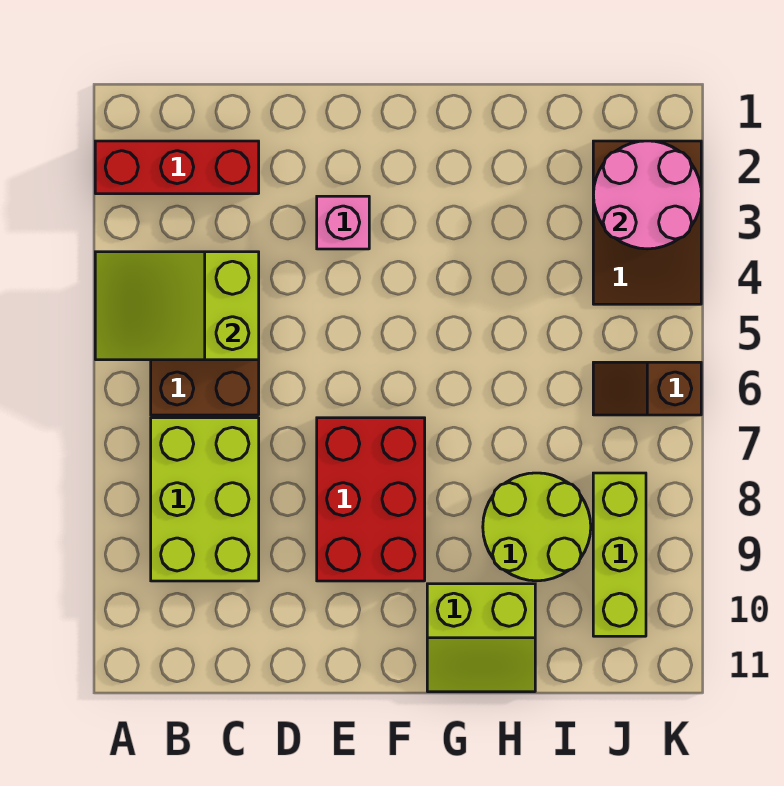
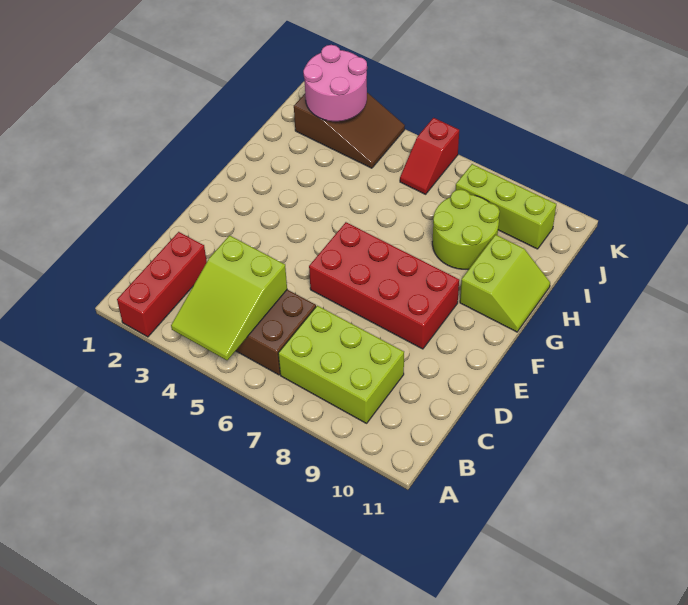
pink 1x1 brick [317,196,369,249] -> none
red 2x3 brick [317,418,425,581] -> red 2x4 brick [309,222,459,349]
brown 1x2 slope [593,362,701,415] -> red 1x2 slope [400,118,459,194]

